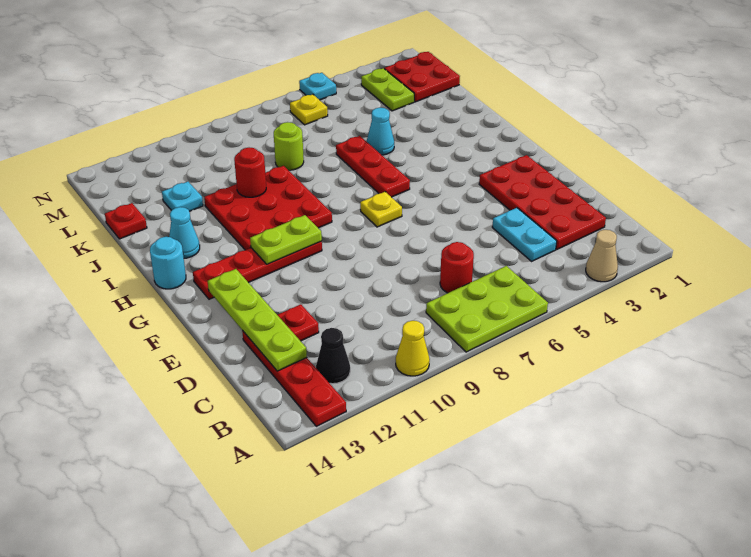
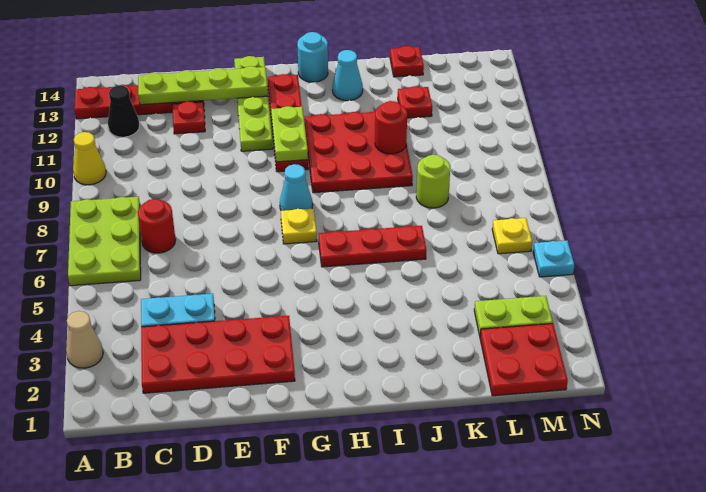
none -> lime 1x4 plate [234,56,273,151]
cyan 1x1 cone [366,108,394,155] -> cyan 1x1 cone moved to [280,164,313,211]
cyan 1x1 plate [162,182,203,211] -> red 1x1 plate [398,86,432,118]

